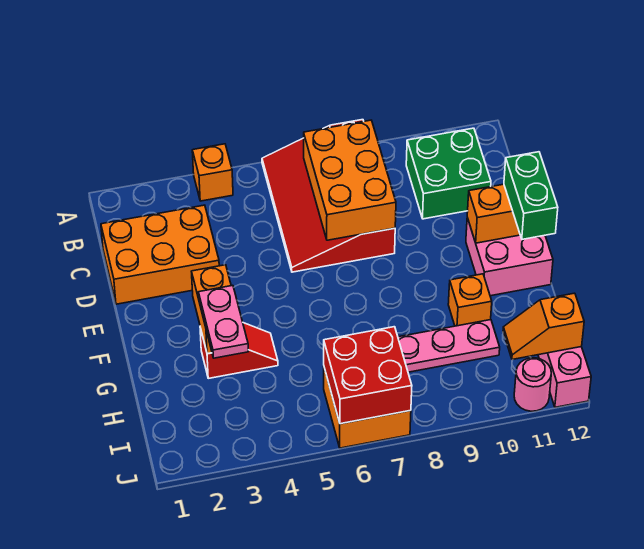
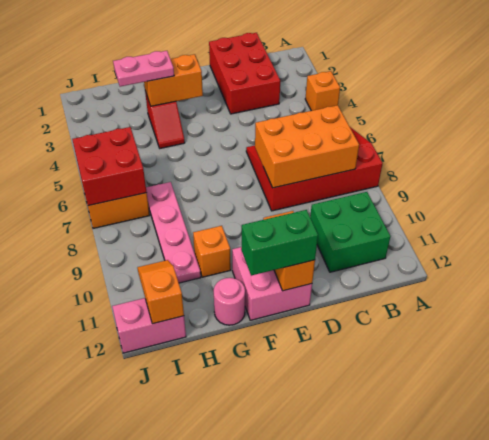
orange 2x3 brick [101,205,219,304] -> red 2x3 brick [209,33,280,114]
pink 1x1 round brick [514,358,551,411] -> pink 1x1 round brick moved to [214,278,245,325]

